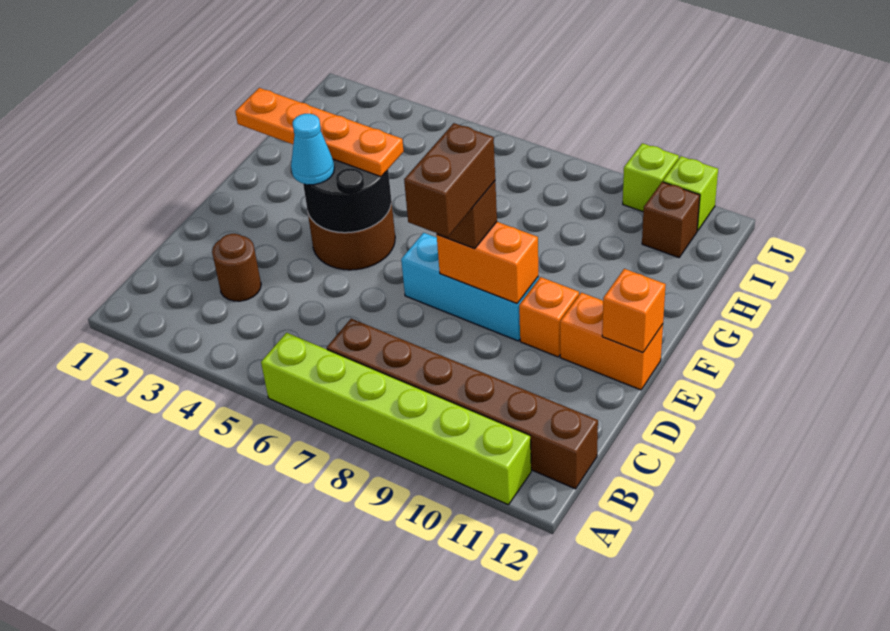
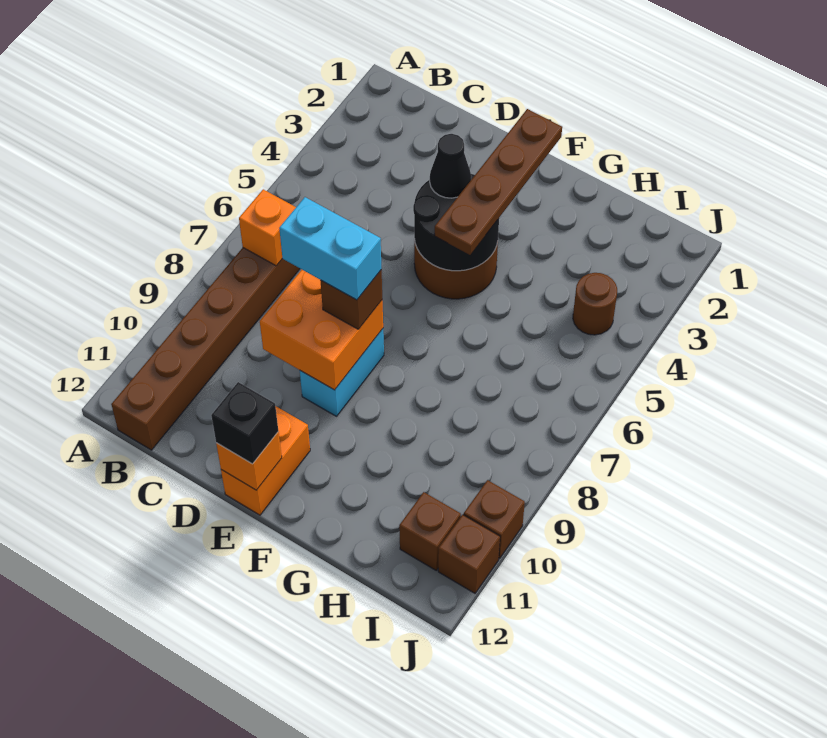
lime 1x6 brick [261,333,531,505] -> none
brown 1x1 round brick [212,234,261,301] -> brown 1x1 round brick moved to [573,273,617,335]
brown 1x2 brick [404,123,495,237] -> cyan 1x2 brick [279,197,382,300]
cyan 1x1 cone [291,114,334,185] -> black 1x1 cone [430,134,471,198]
cyan 1x3 brick [401,233,539,341] -> cyan 1x2 brick [300,329,384,416]
orange 1x2 brick [437,222,538,304] -> orange 2x2 brick [260,270,383,390]
orange 1x1 brick [519,277,579,357] -> orange 1x1 brick moved to [239,189,296,266]
none -> black 1x1 brick [211,382,278,464]
orange 1x4 plate [235,88,404,177] -> brown 1x4 plate [435,109,562,255]
lime 1x1 brick [623,143,679,212] -> brown 1x1 brick [464,480,525,558]
lime 1x1 brick [663,156,718,231] -> brown 1x1 brick [438,515,500,593]

